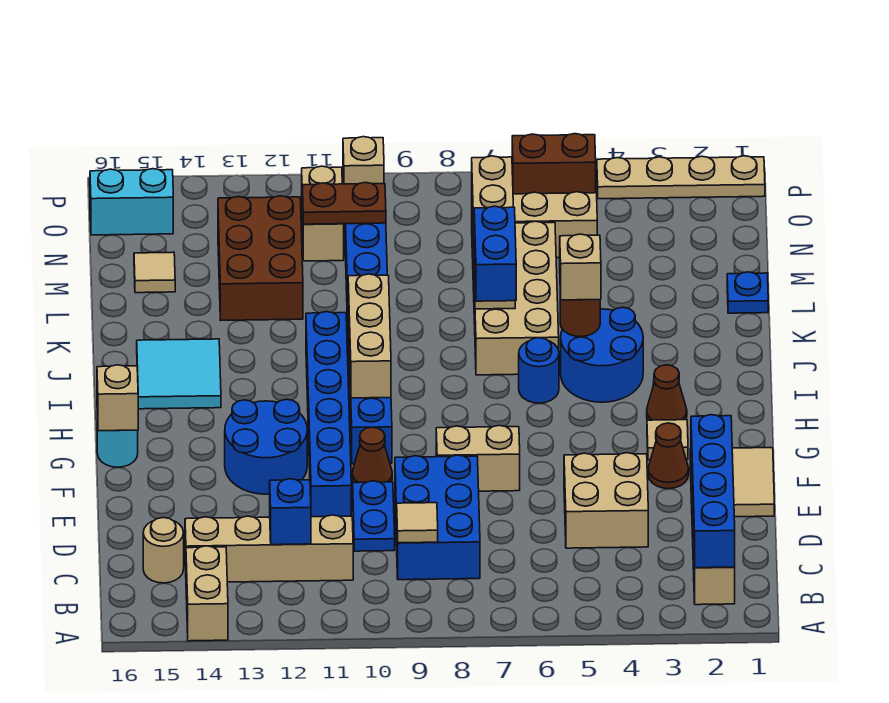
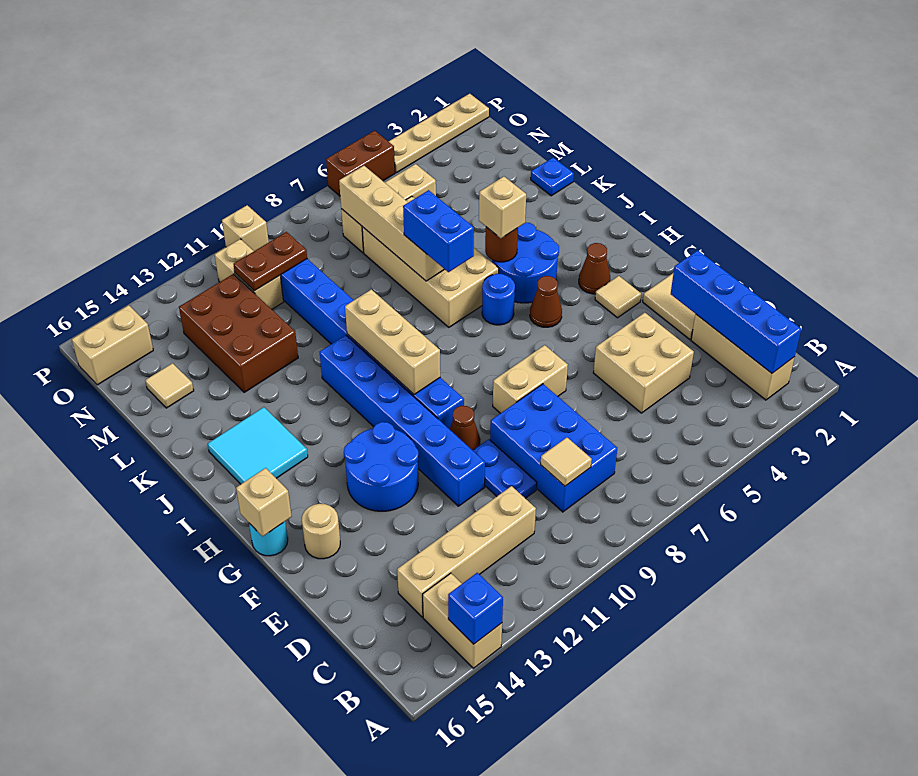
blue 1x1 brick [270,479,311,545] -> blue 1x1 brick moved to [448,573,503,644]
tan 1x1 round brick [143,518,184,583] -> tan 1x1 round brick moved to [302,504,340,559]
brown 1x1 cone [648,423,689,489] -> brown 1x1 cone moved to [530,276,562,327]
cyan 1x2 brick [90,169,173,235] -> tan 1x2 brick [72,305,153,385]

